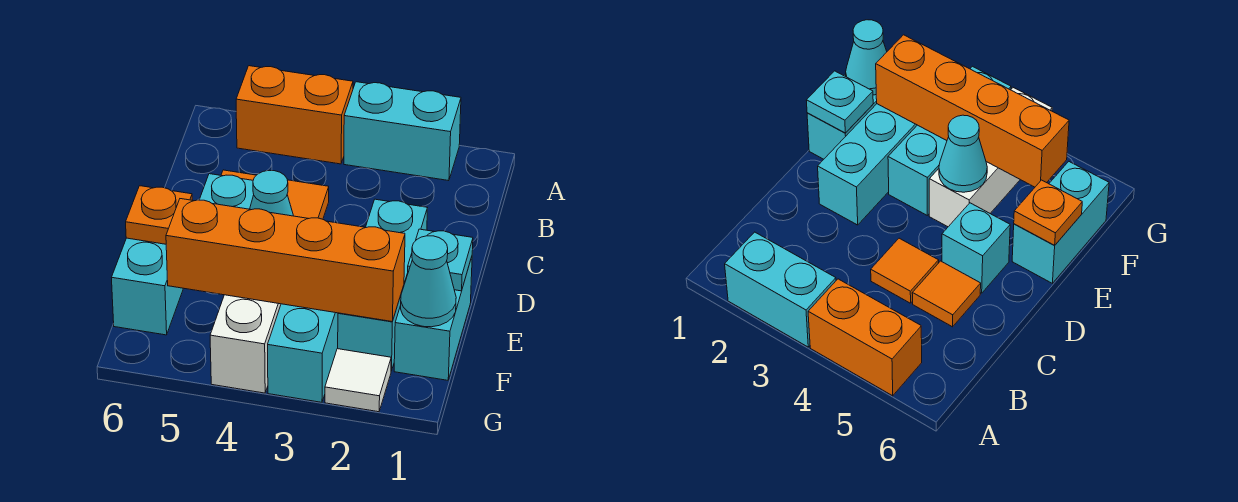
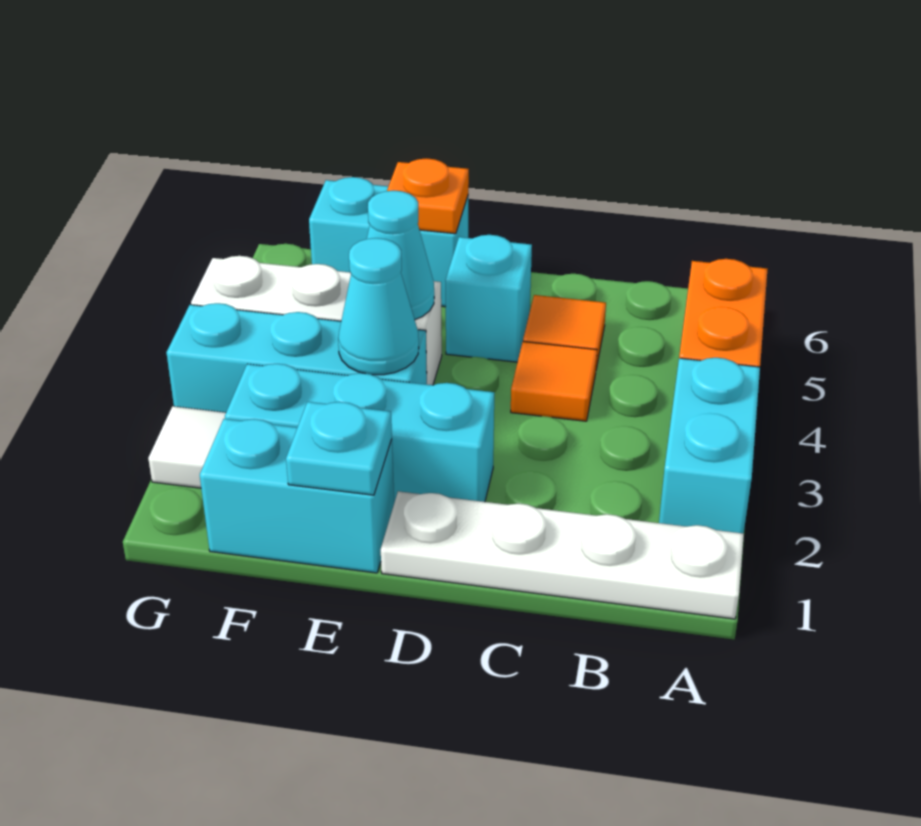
none -> white 1x4 plate [381,491,744,619]
cyan 1x1 cone [401,236,456,327] -> cyan 1x1 cone moved to [338,238,419,375]
orange 1x4 brick [166,199,405,321] -> none

